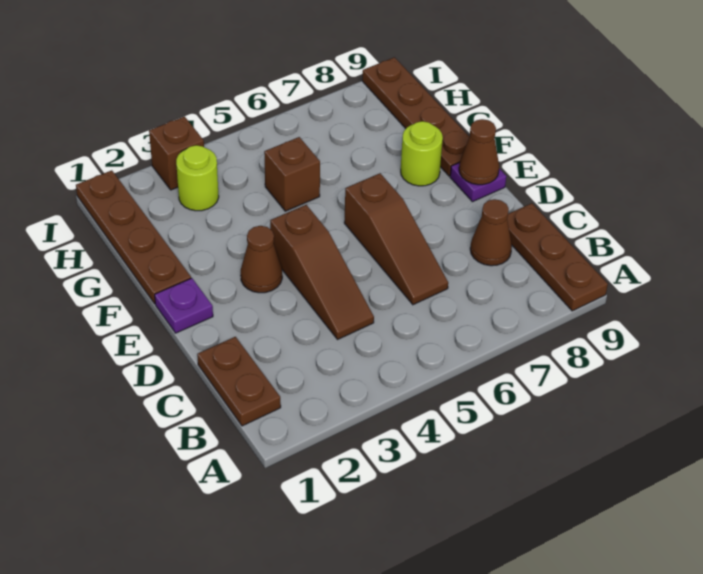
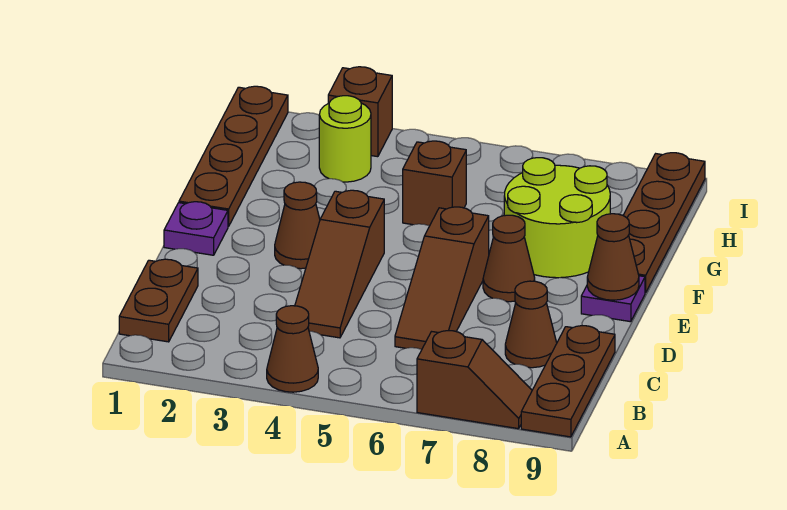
none -> brown 1x1 cone [267,306,318,392]
none -> brown 1x2 slope [417,331,532,429]
none -> brown 1x1 cone [483,215,535,302]
lime 1x1 round brick [401,121,443,186] -> lime 2x2 round brick [504,158,610,278]

